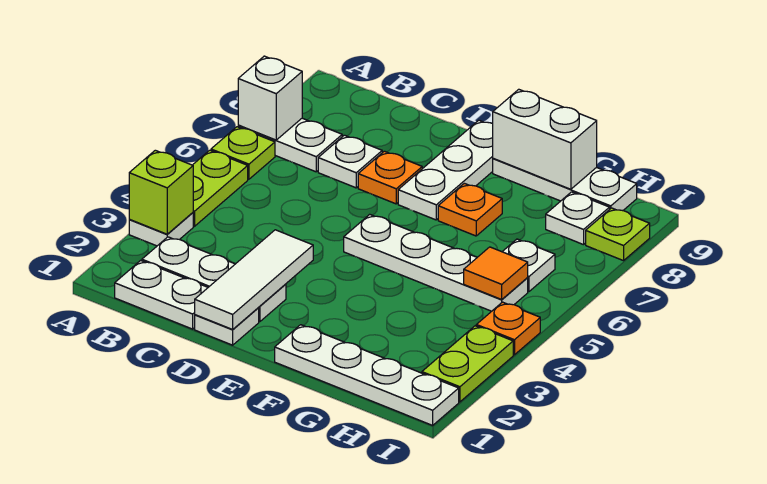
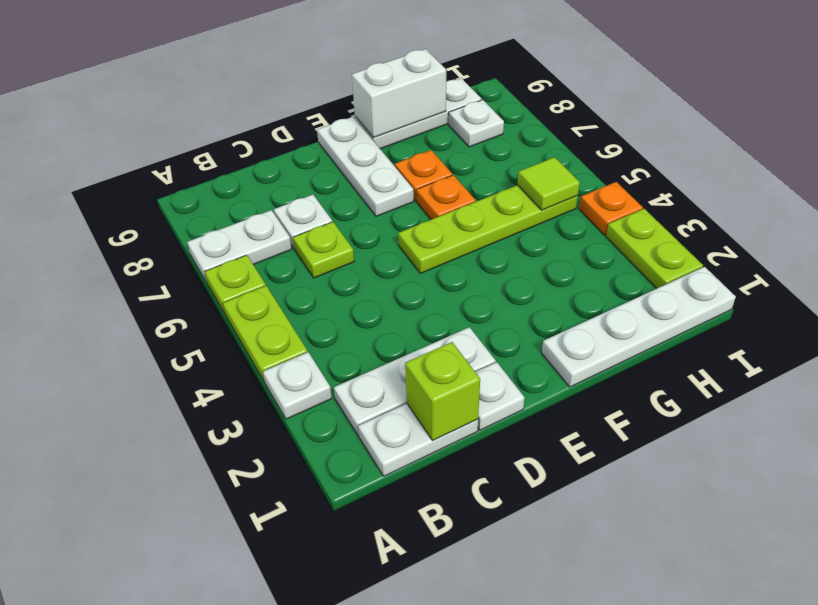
lime 1x1 brick [129,150,193,234] -> lime 1x1 brick moved to [405,342,480,441]
white 1x1 brick [238,56,302,140] -> none
white 1x3 tile [195,230,313,329] -> none
orange 1x1 plate [358,151,422,204] -> orange 1x1 plate moved to [416,175,476,220]
white 1x4 plate [344,214,528,311] -> lime 1x4 plate [398,185,578,273]
orange 1x1 tile [464,247,528,299] -> lime 1x1 tile [517,157,580,210]
white 1x1 plate [502,239,555,292] -> none
lime 1x1 plate [586,208,650,261] -> lime 1x1 plate moved to [293,222,354,278]

